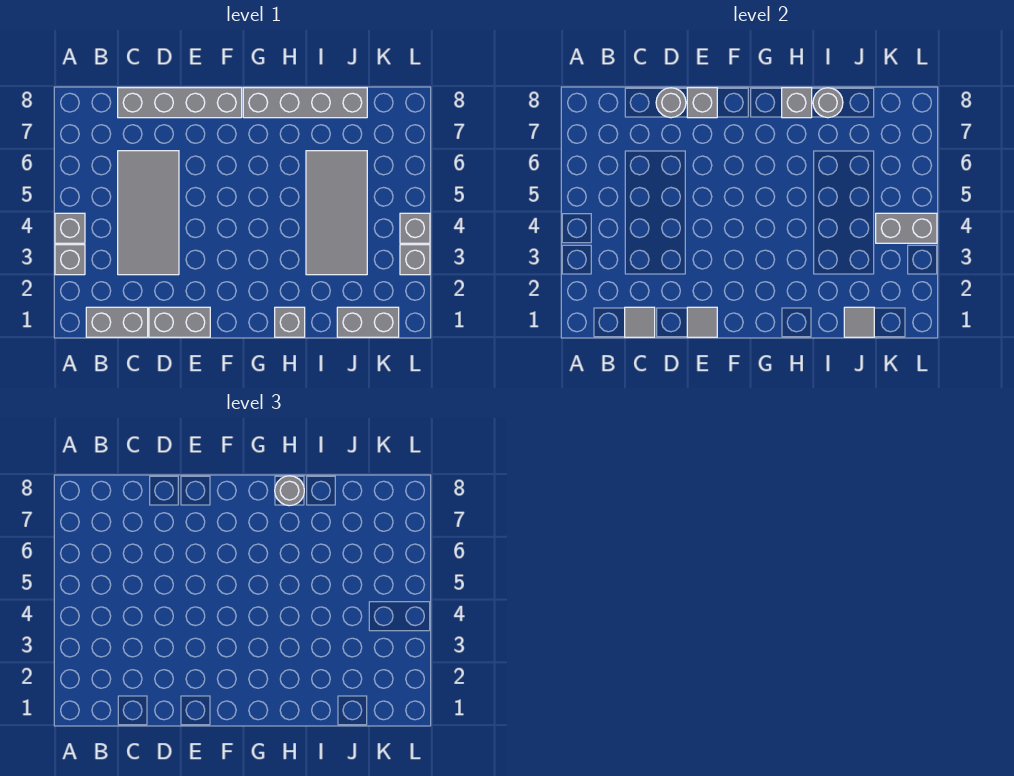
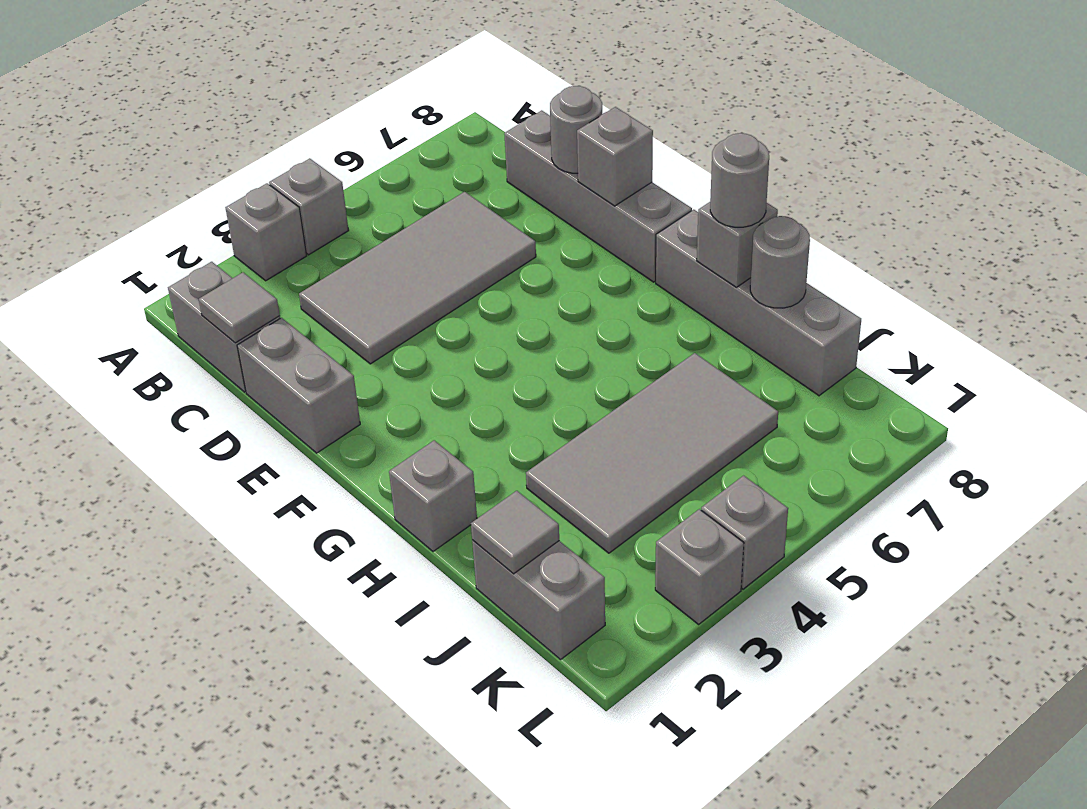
grey 1x1 tile [687,307,717,337] -> none
grey 1x2 brick [876,213,937,243] -> none

